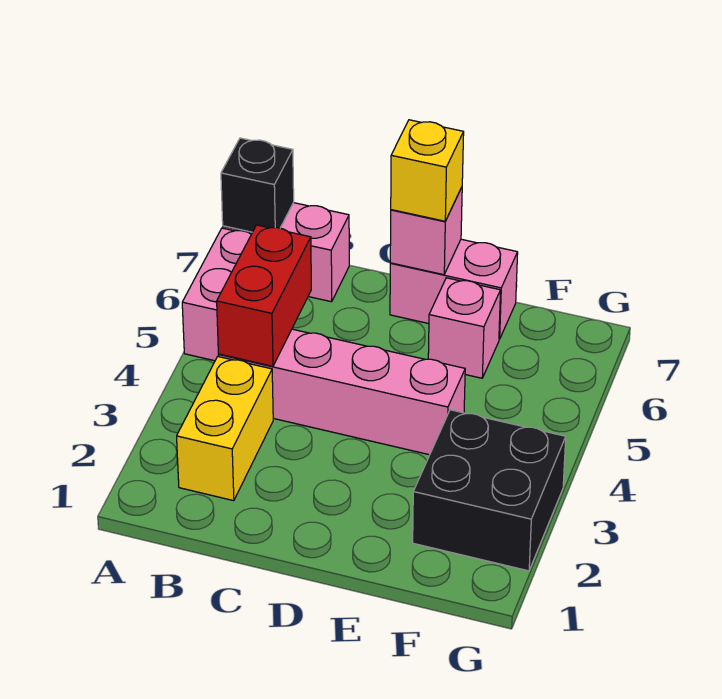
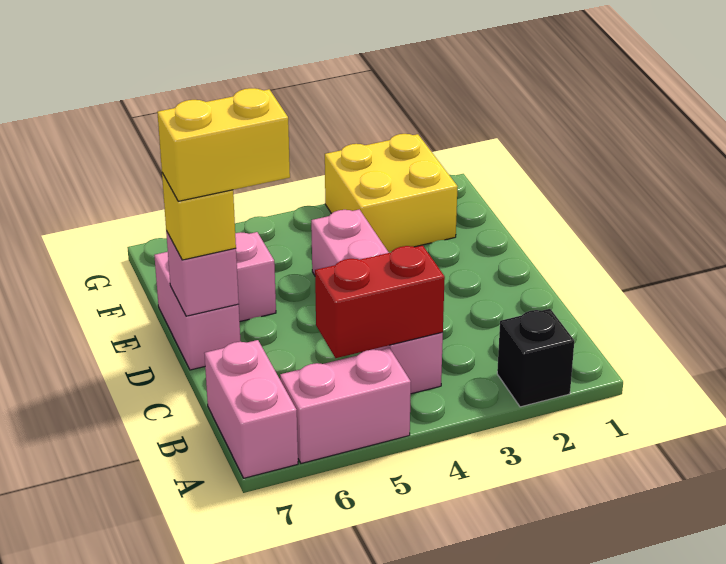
black 1x1 brick [221,138,294,232] -> black 1x1 brick moved to [497,309,574,407]
yellow 1x2 brick [177,357,273,501] -> yellow 1x2 brick moved to [157,88,290,201]
black 2x2 brick [413,410,566,571] -> yellow 2x2 brick [325,134,458,252]

